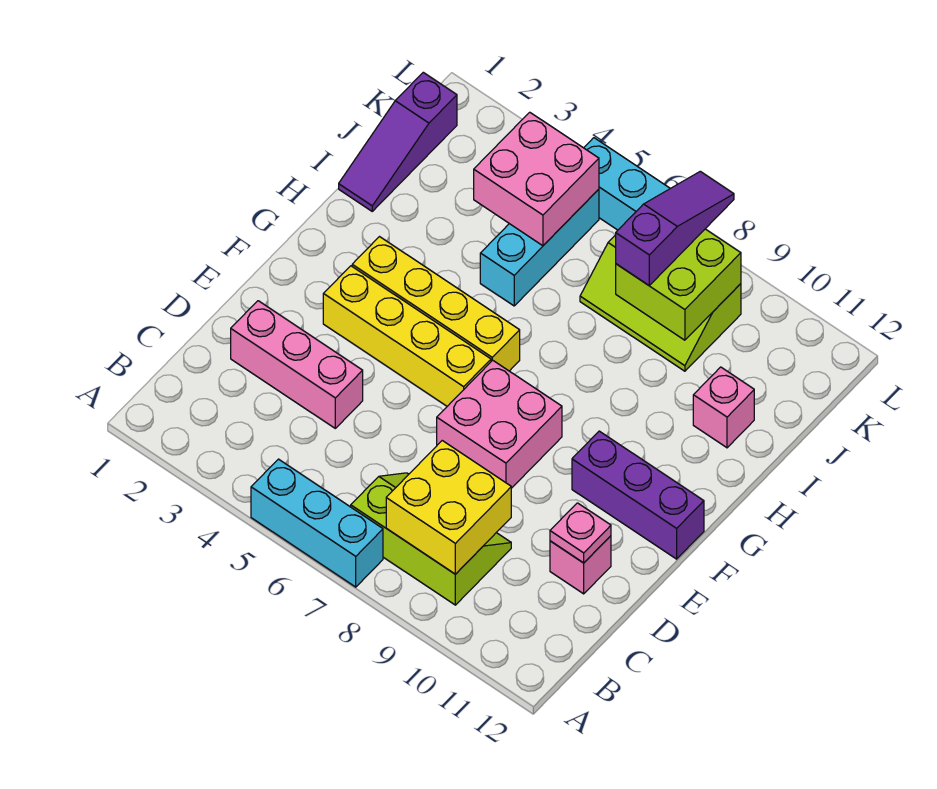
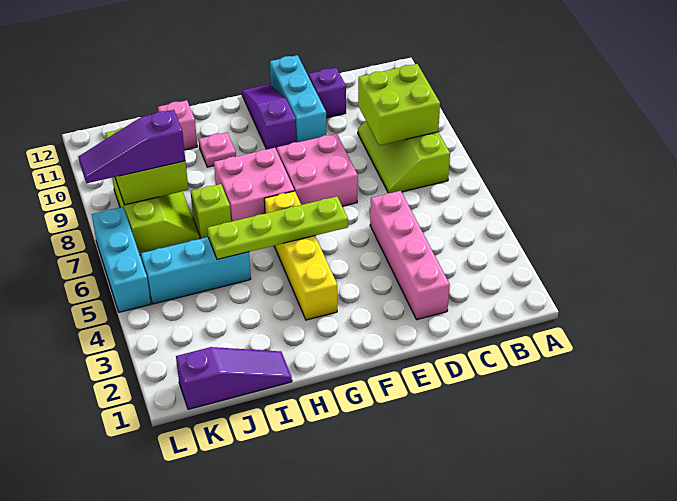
cyan 1x3 brick [251,459,383,587] -> cyan 1x3 brick moved to [270,55,326,142]
yellow 2x2 brick [386,441,511,574] -> lime 2x2 brick [358,64,440,145]
pink 1x3 brick [231,301,363,428] -> pink 1x4 brick [370,191,450,320]
pink 1x1 brick [550,536,611,594] -> purple 1x1 brick [309,68,346,118]
pink 1x1 plate [550,503,611,563] -> pink 1x1 plate moved to [199,132,236,167]
yellow 1x4 brick [323,266,491,406] -> none
none -> lime 1x4 plate [207,196,348,260]
purple 1x3 brick [572,431,704,559] -> purple 1x3 slope [242,84,297,150]
none -> lime 1x1 brick [191,184,231,239]
pink 2x2 brick [474,112,599,246] -> pink 2x2 brick moved to [214,148,294,222]

